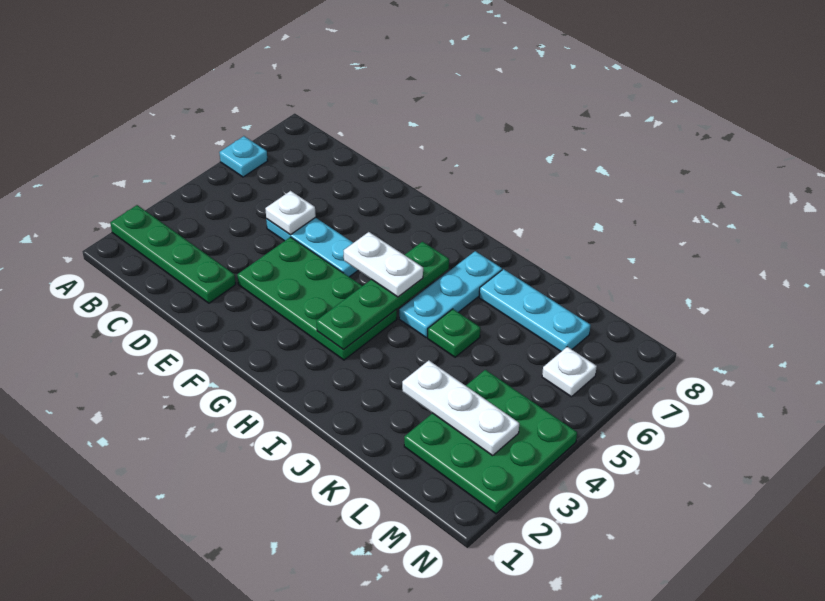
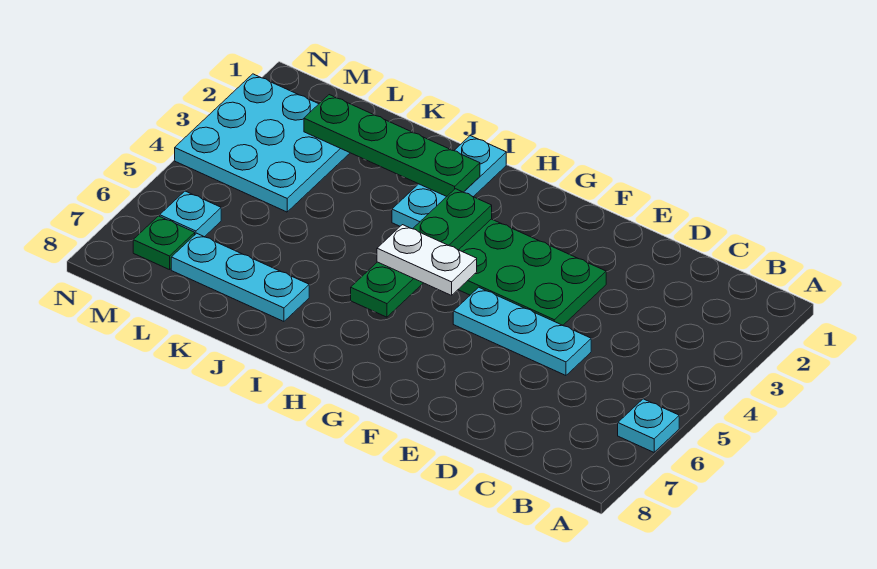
green 1x4 plate [110,205,236,303] -> green 1x4 plate moved to [304,95,480,196]
white 1x1 plate [265,191,316,235] -> none
cyan 1x3 plate [399,251,502,337] -> cyan 1x3 plate moved to [392,136,506,229]
green 1x1 plate [428,309,480,357] -> green 1x1 plate moved to [133,216,195,270]
white 1x3 plate [402,360,519,456] -> none
green 3x3 plate [404,370,577,514] -> cyan 3x3 plate [175,74,350,212]
white 1x1 plate [542,347,597,397] -> cyan 1x1 plate [160,191,221,237]

